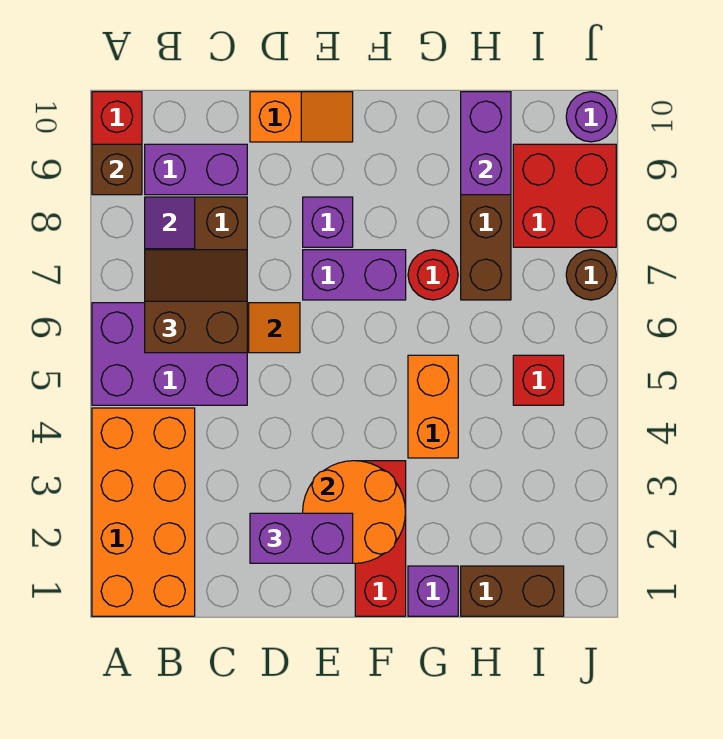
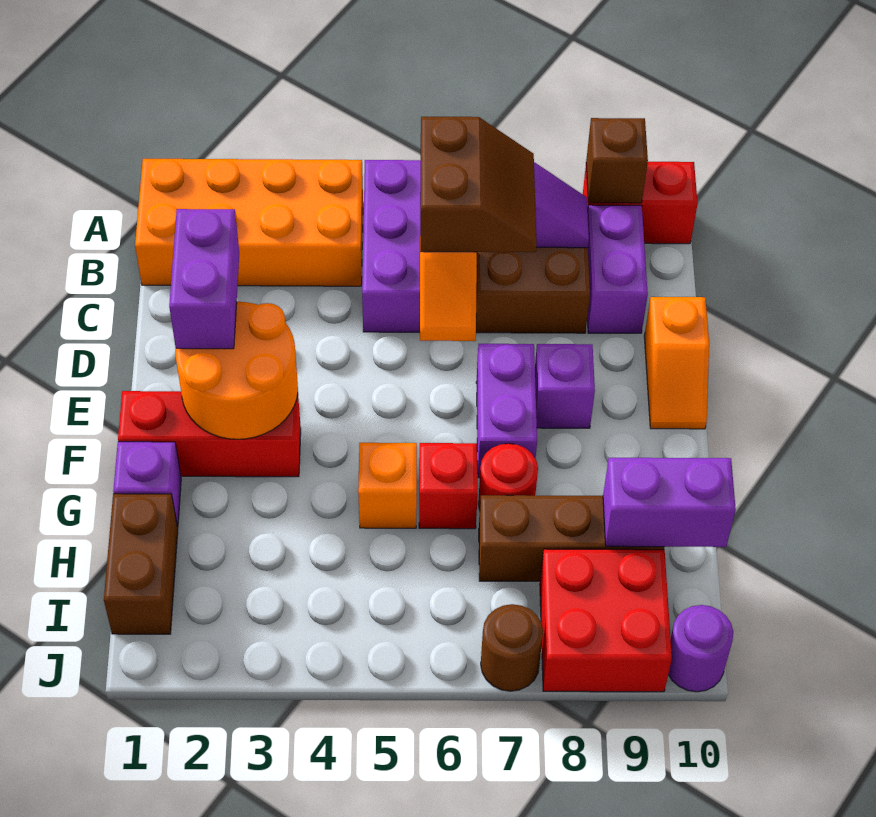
orange 1x2 brick [408,355,458,458] -> orange 1x1 brick [358,443,417,528]
red 1x1 brick [513,355,564,405] -> red 1x1 brick moved to [419,443,478,529]

